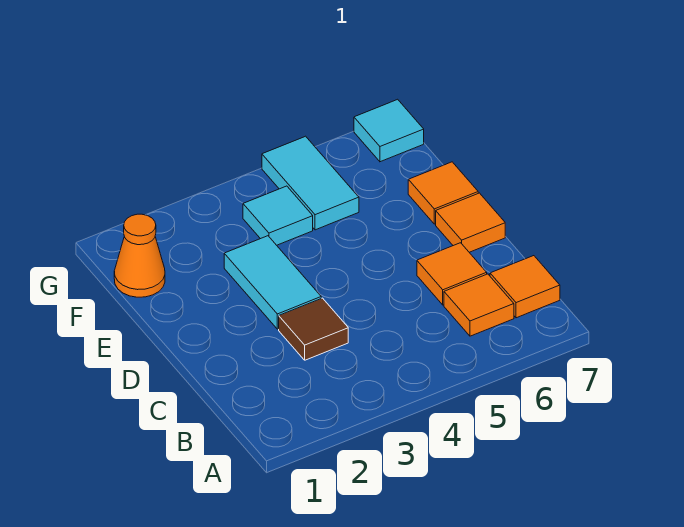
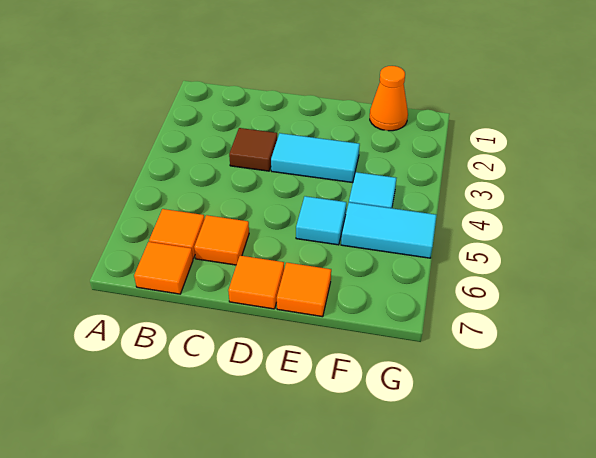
cyan 1x1 tile [354,99,424,162] -> cyan 1x1 tile moved to [296,196,346,245]

